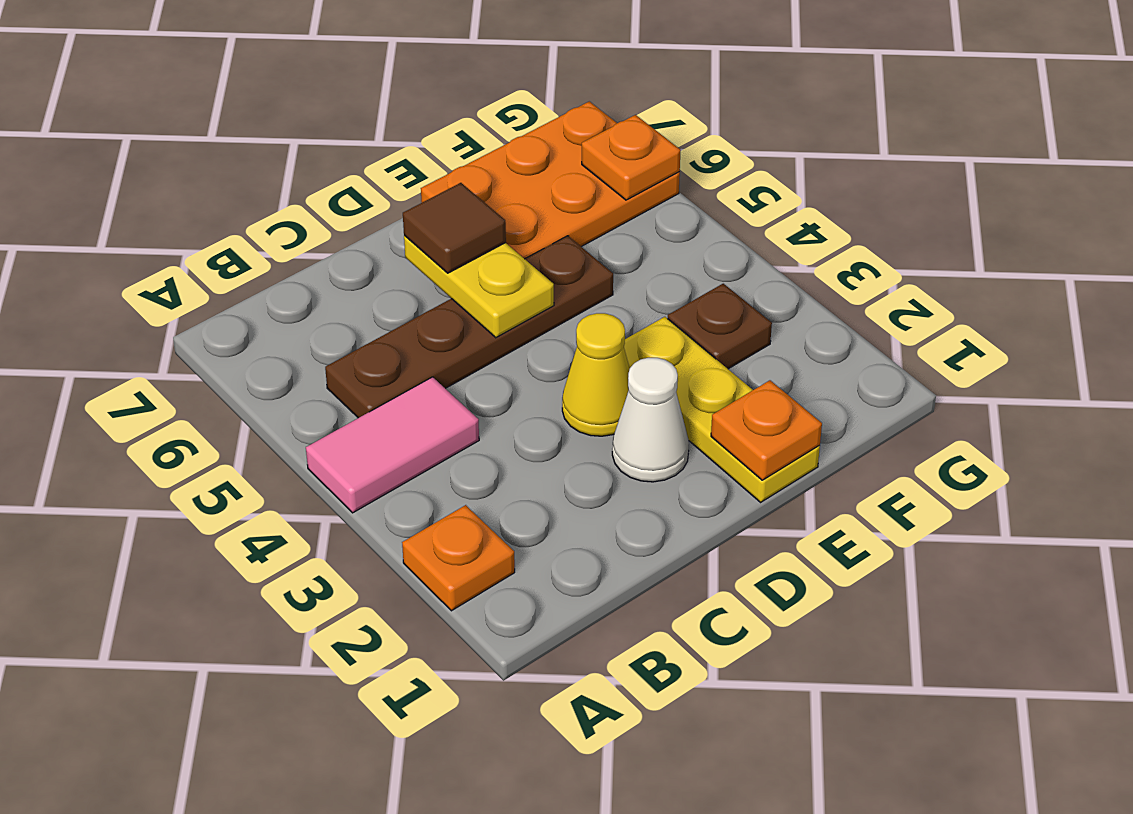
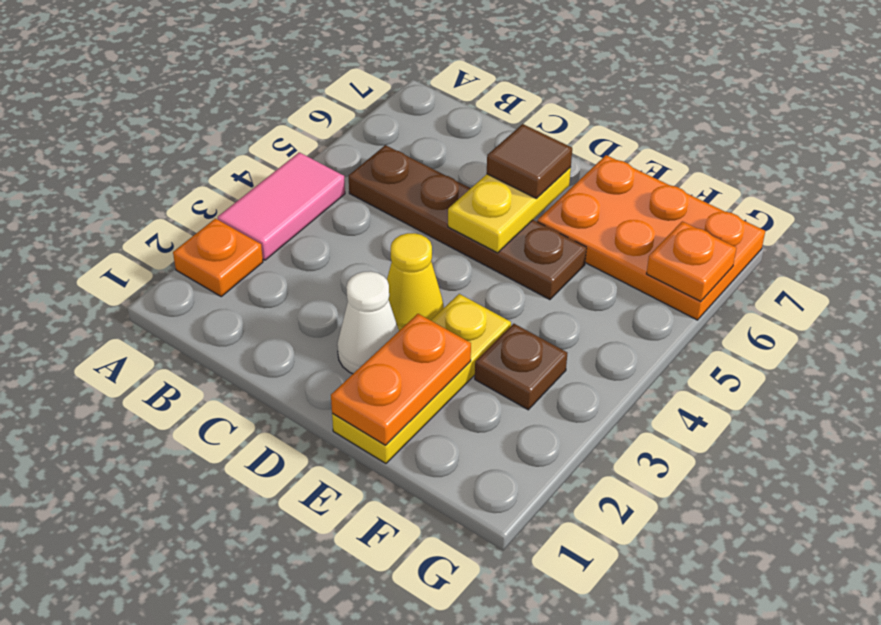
pink 1x2 tile [306,377,479,513] -> pink 1x2 tile turned to [218,152,345,260]
orange 1x1 plate [711,380,822,480] -> orange 1x2 plate [331,314,471,445]

